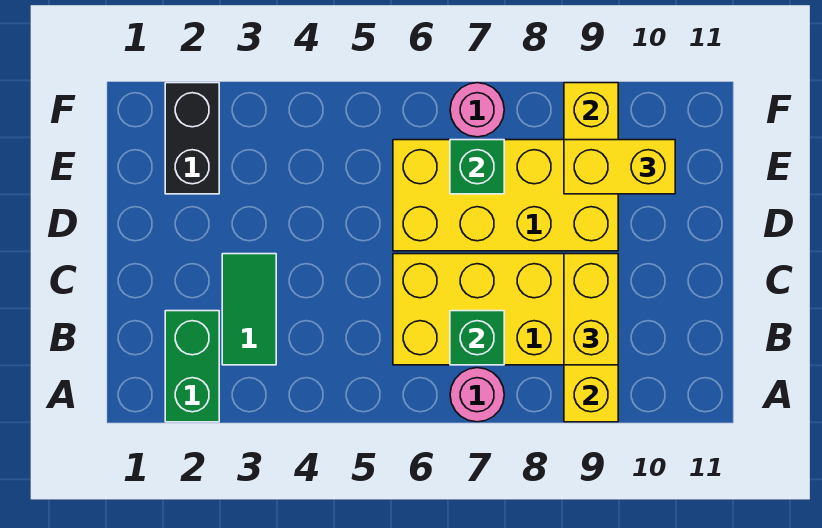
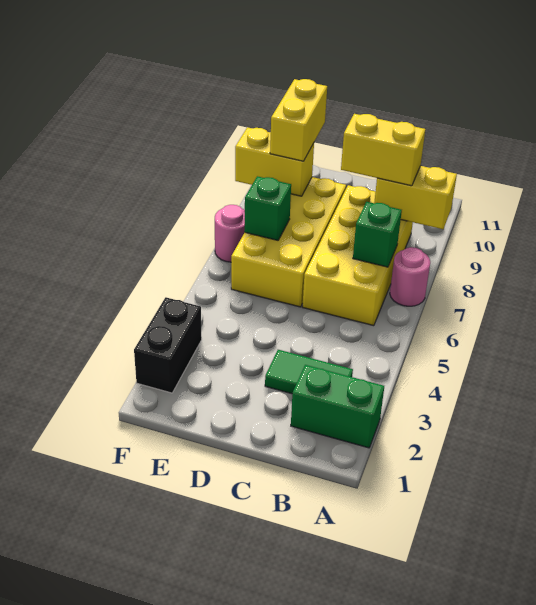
black 1x2 brick [165,83,219,194] -> black 1x2 brick turned to [134,297,202,393]

